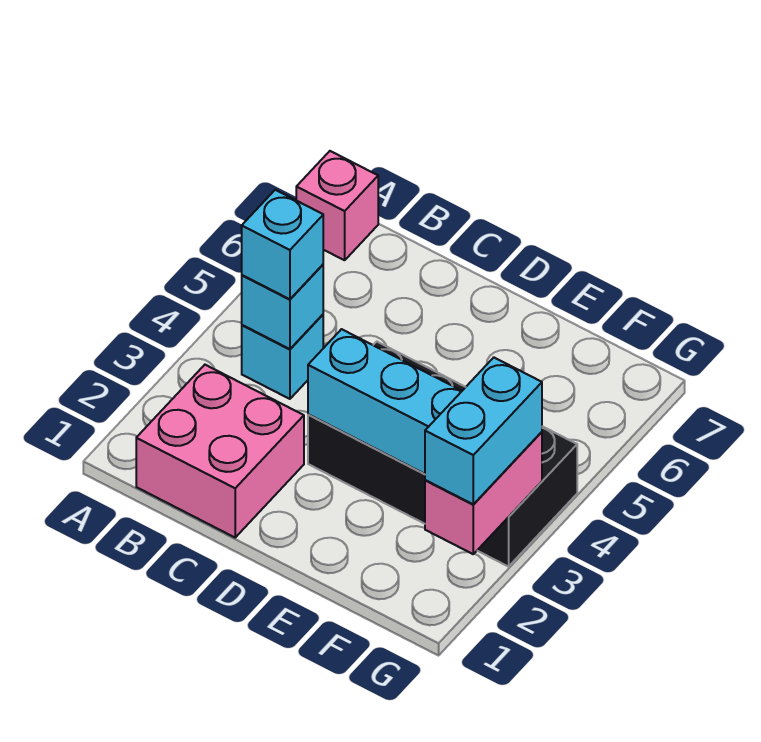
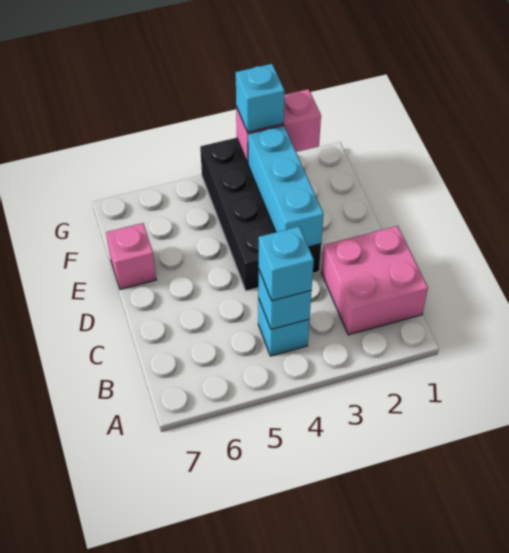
pink 1x1 brick [296,151,378,260] -> pink 1x1 brick moved to [106,223,156,289]
cyan 1x2 brick [425,358,542,505] -> cyan 1x1 brick [236,64,285,132]

